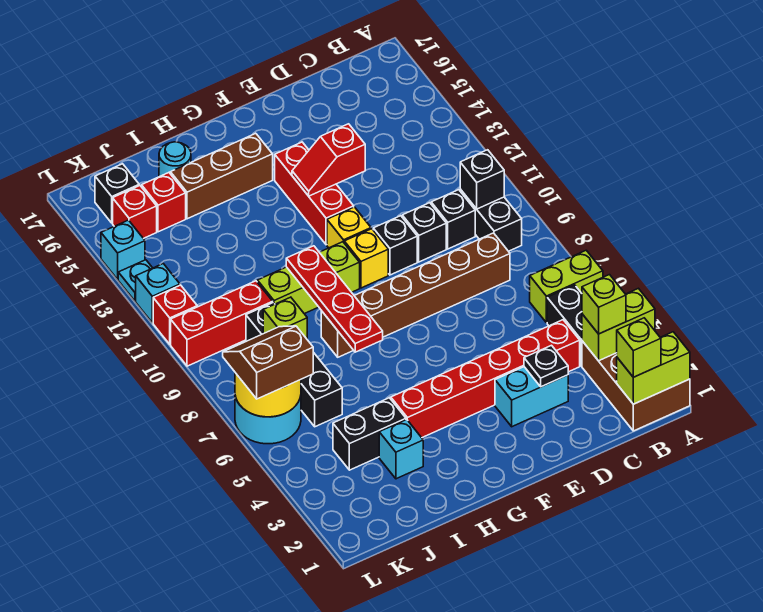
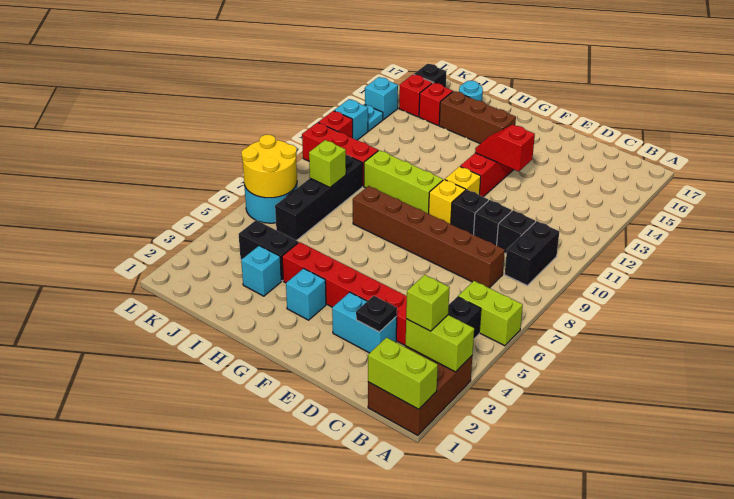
lime 1x1 brick [617,318,661,377] -> none
black 1x1 brick [460,150,504,209] -> none
none -> cyan 1x1 brick [286,268,326,320]
red 1x4 plate [286,246,383,352] -> none
brown 2x2 slope [223,326,313,399] -> none

